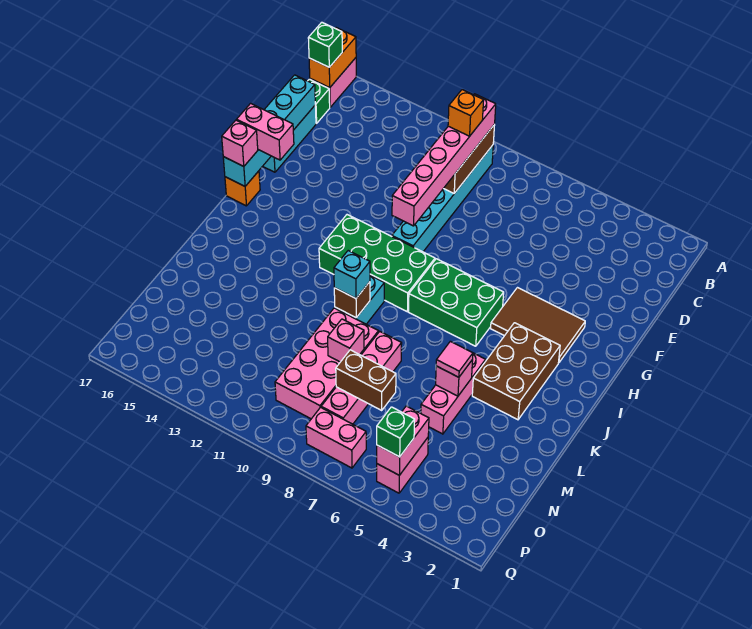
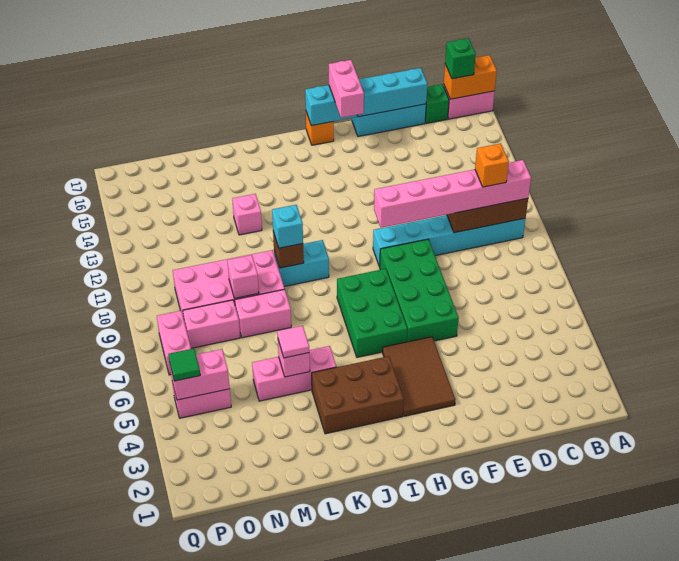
green 2x4 brick [319,215,435,312] -> green 2x4 brick moved to [380,239,459,342]
pink 1x1 brick [222,120,258,166] -> pink 1x1 brick moved to [232,194,262,235]
brown 1x2 brick [336,350,396,410] -> none
green 1x1 brick [377,407,415,457] -> green 1x1 tile [168,348,200,381]

